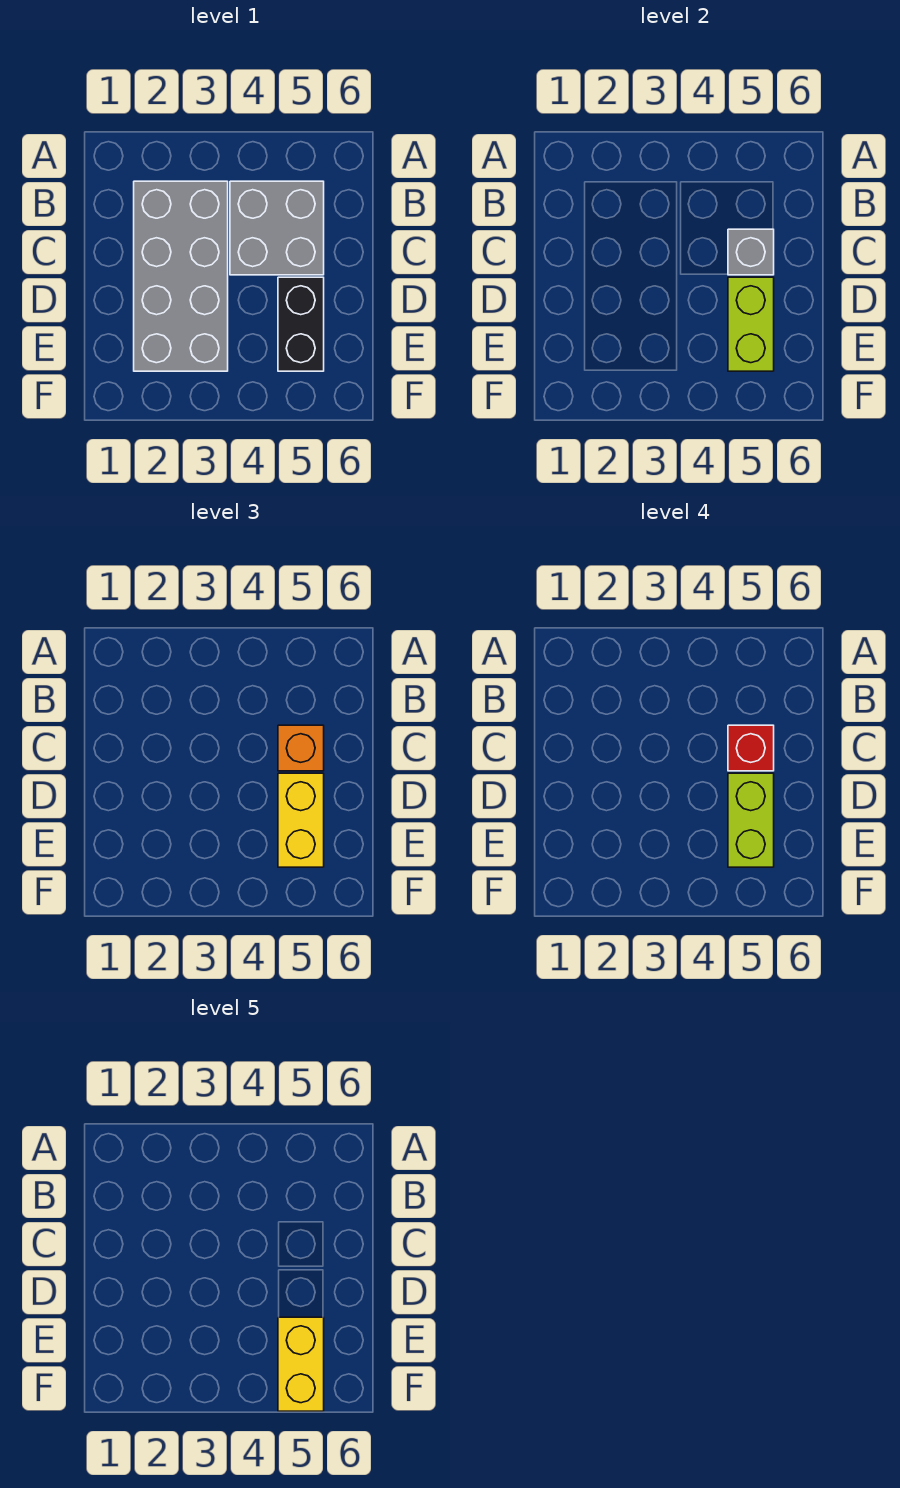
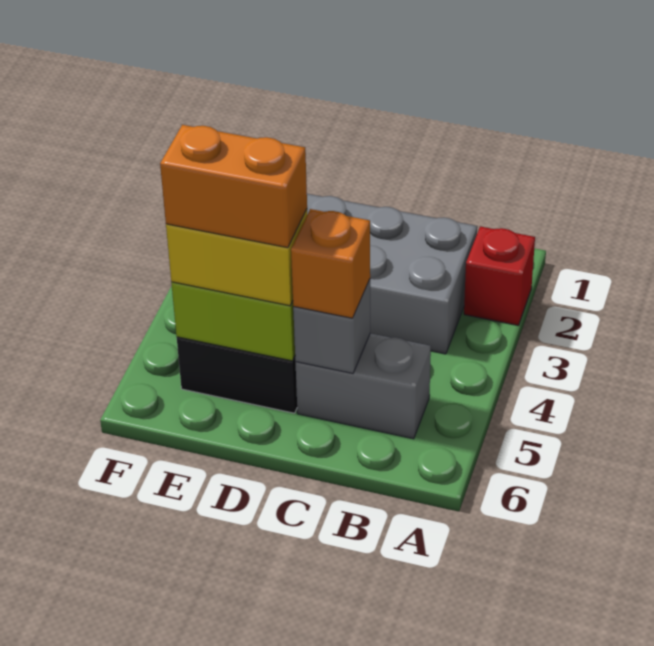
grey 2x2 brick [230,181,324,275] -> grey 1x2 brick [296,333,431,439]
red 1x1 brick [728,725,774,771] -> red 1x1 brick moved to [464,226,535,325]
lime 1x2 brick [728,773,774,867] -> orange 1x2 brick [160,125,307,248]
yellow 1x2 brick [278,1317,324,1411] -> none

